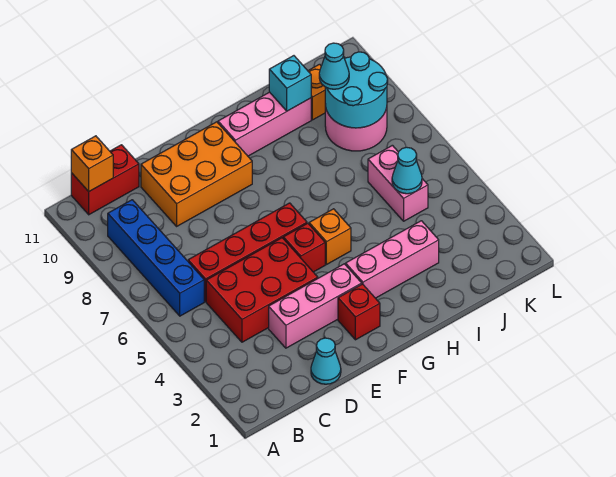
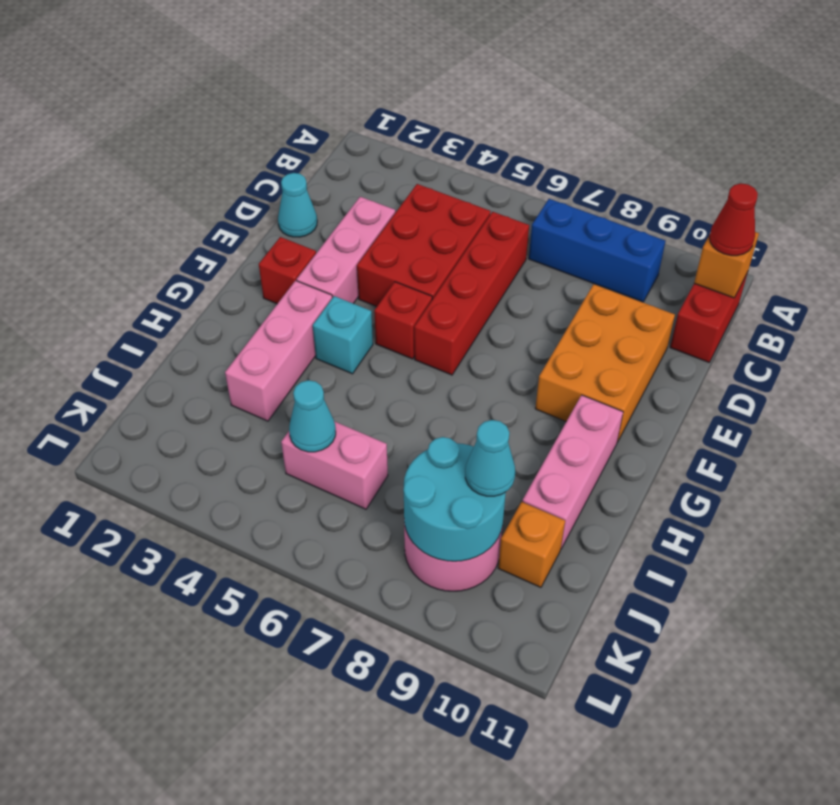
blue 1x4 brick [108,200,204,316] -> blue 1x3 brick [529,199,665,302]
none -> red 1x1 cone [709,183,758,256]
orange 1x1 brick [309,209,351,265] -> none
cyan 1x1 brick [269,56,311,111] -> cyan 1x1 brick moved to [313,296,373,374]

